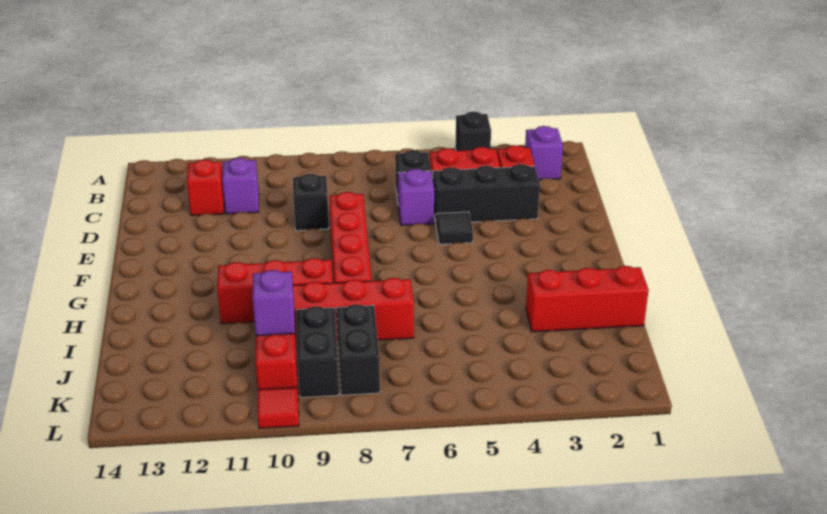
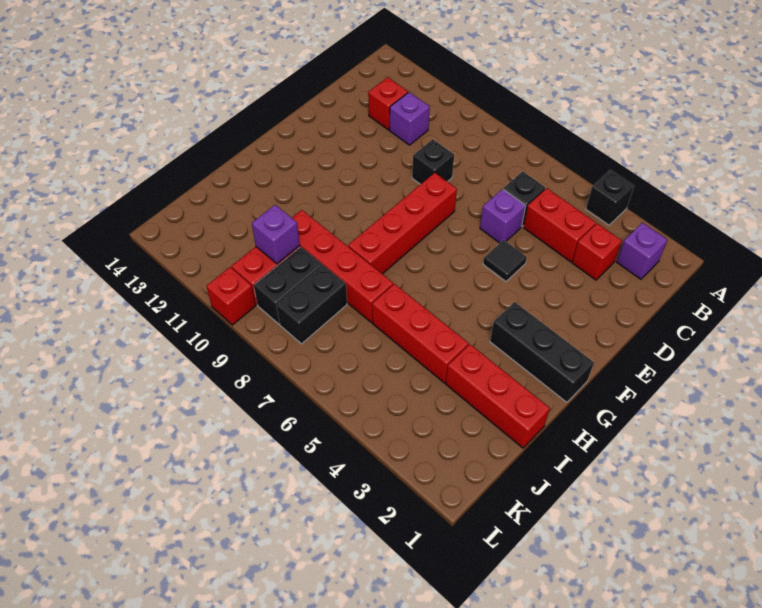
black 1x3 brick [433,164,540,223] -> black 1x3 brick moved to [490,302,594,402]
red 1x3 brick [217,258,333,324] -> red 1x3 brick moved to [372,284,469,383]
red 1x1 tile [258,387,299,428] -> red 1x1 brick [206,267,255,325]

